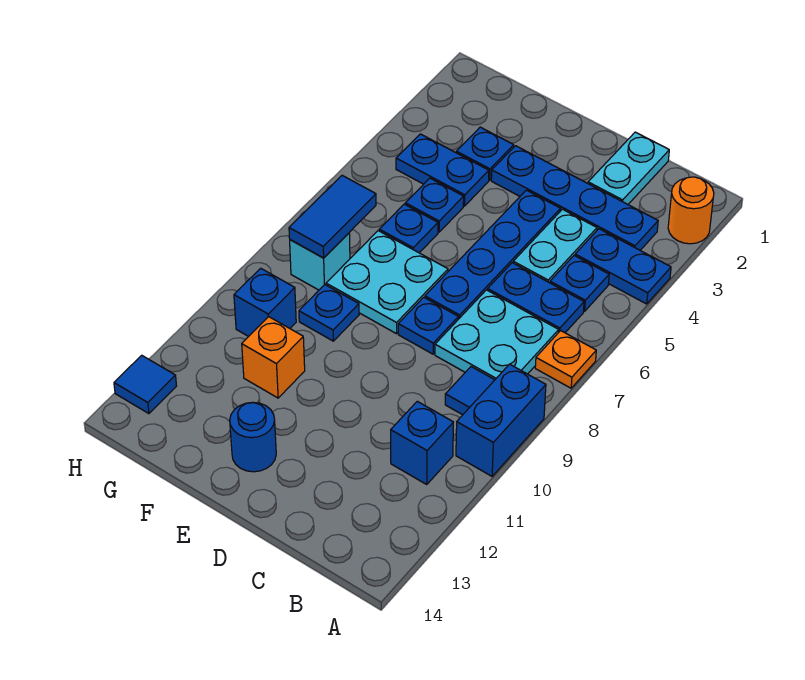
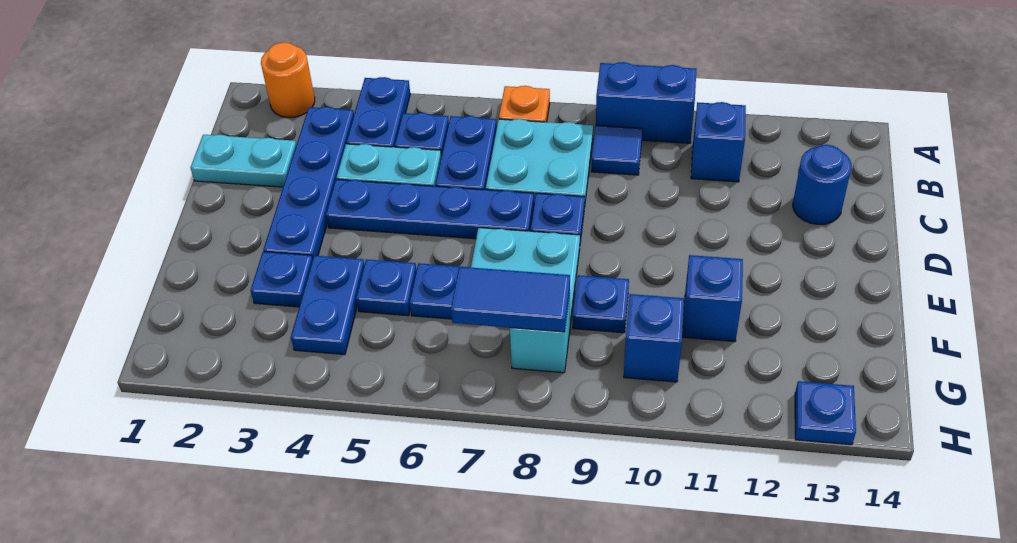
blue 1x1 round brick [230,402,276,472] -> blue 1x1 round brick moved to [793,145,852,224]
orange 1x1 brick [242,317,305,398] -> blue 1x1 brick [683,255,743,342]
blue 1x1 tile [114,355,176,414] -> blue 1x1 plate [795,381,856,445]

